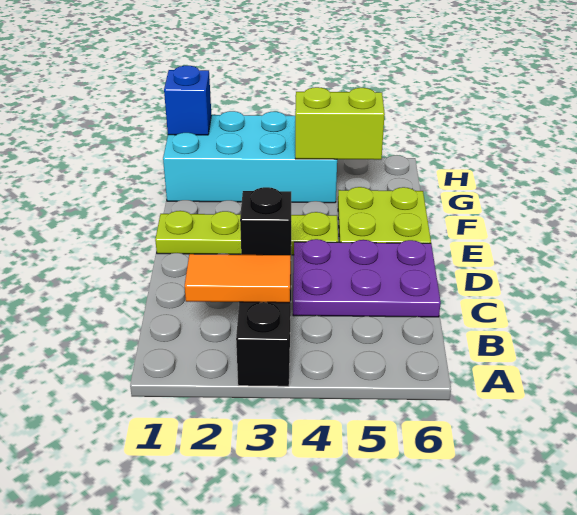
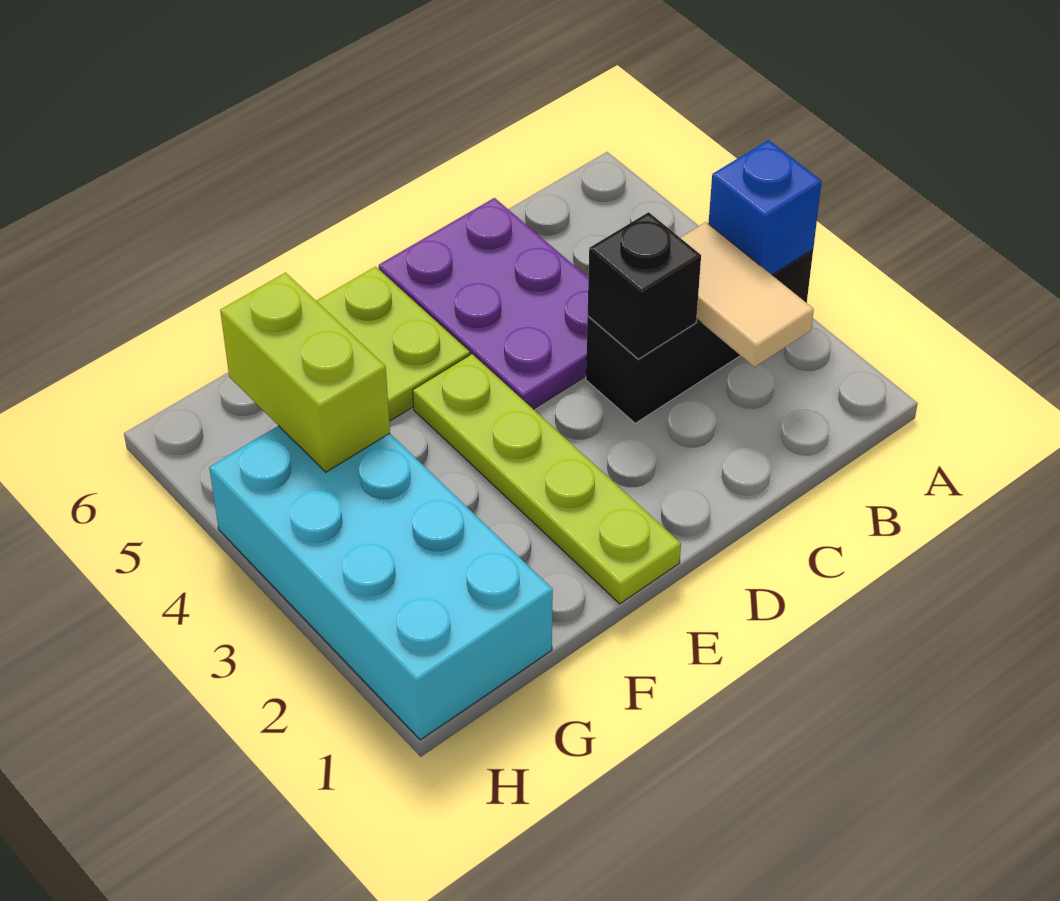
orange 1x2 tile [185,254,291,303] -> tan 1x2 tile [680,222,814,367]
blue 1x1 brick [164,66,211,135] -> blue 1x1 brick moved to [709,140,822,275]

